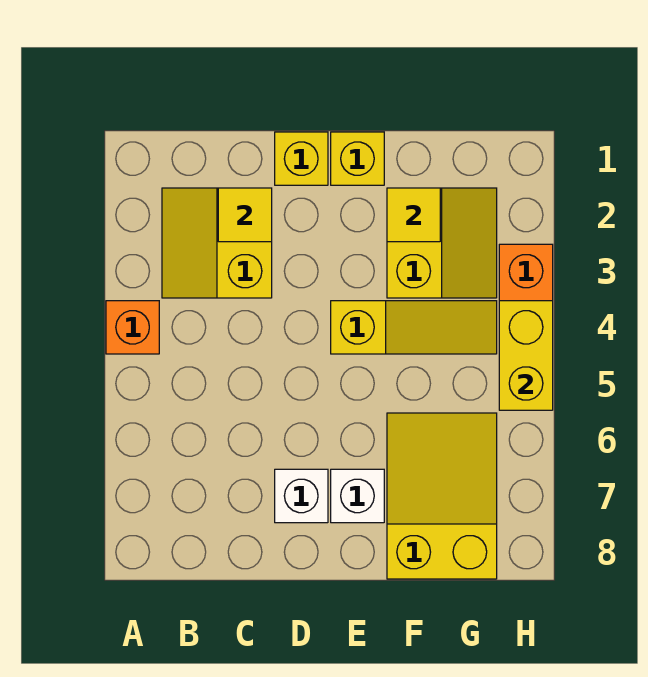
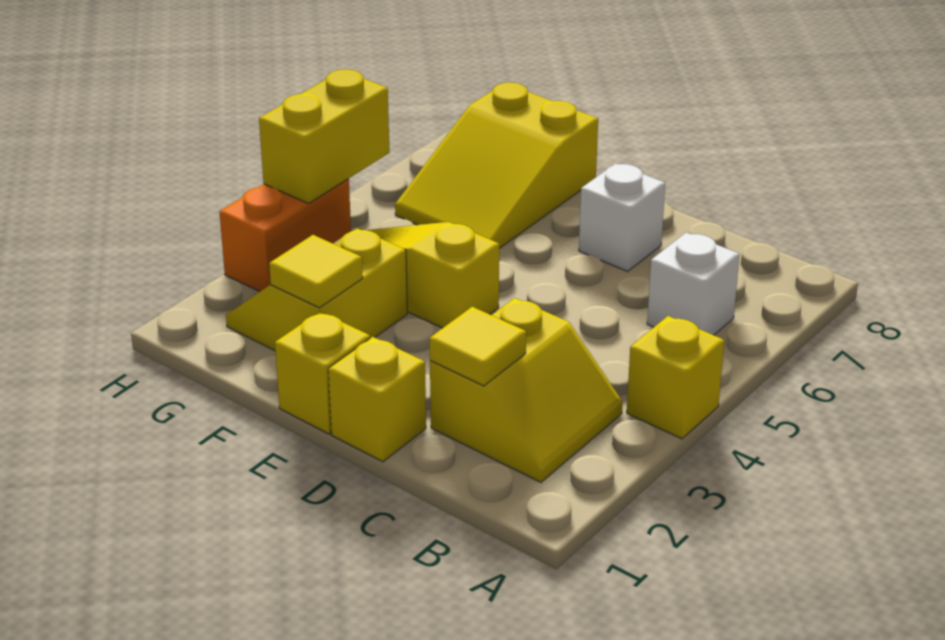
orange 1x1 brick [106,301,159,354] -> yellow 1x1 brick [627,316,724,439]
white 1x1 brick [331,469,384,523] -> white 1x1 brick moved to [647,232,739,335]

